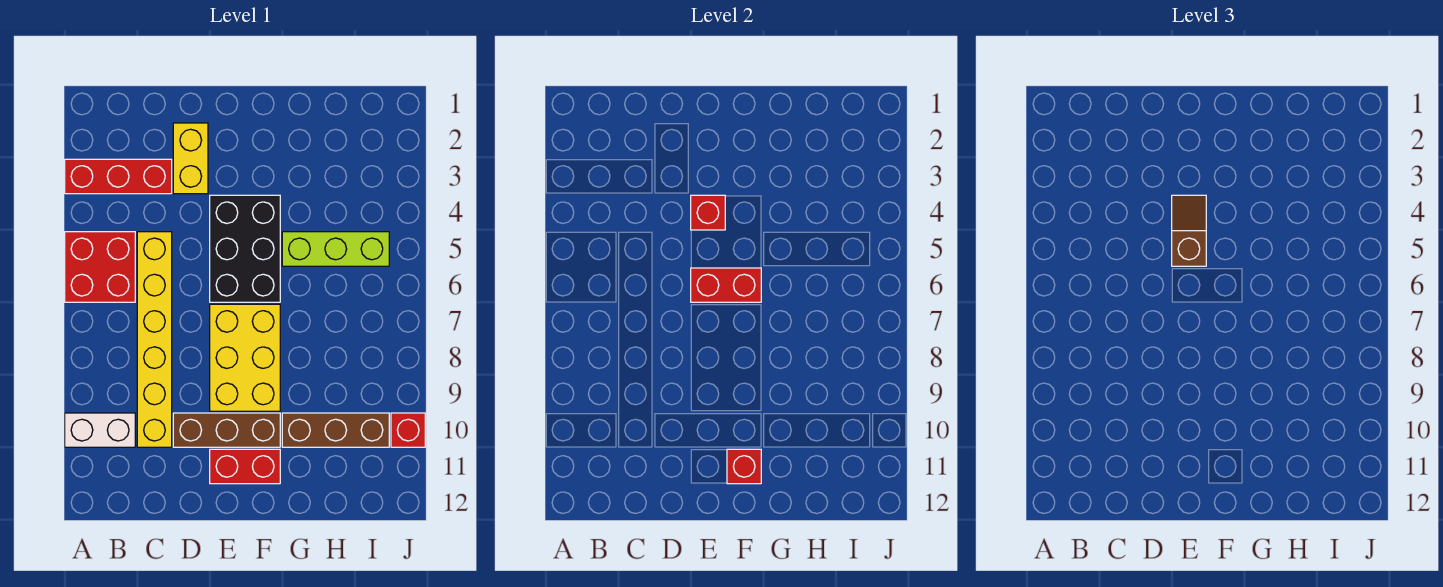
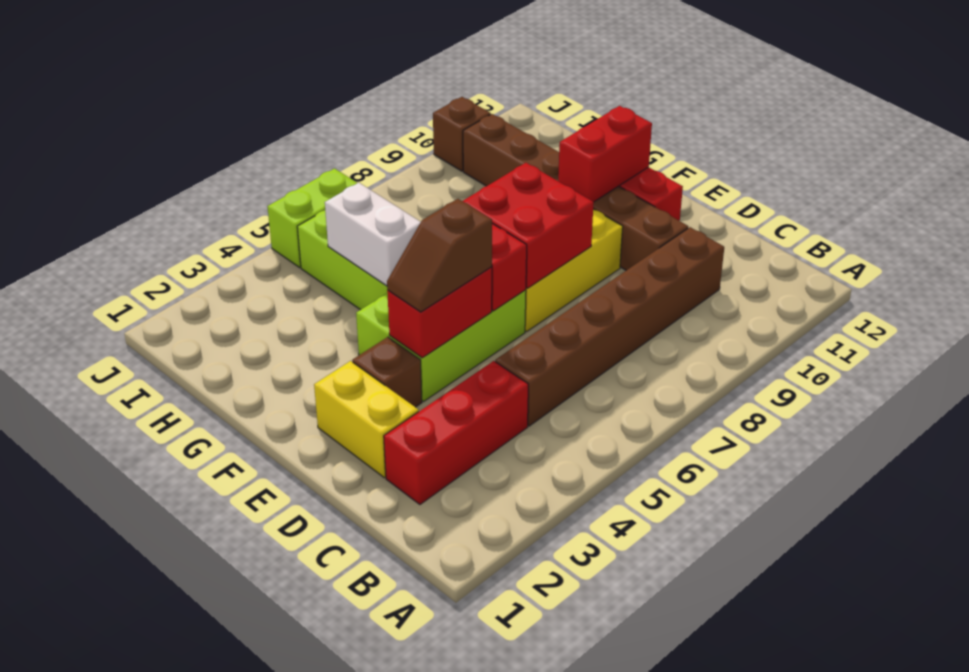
red 1x3 brick [65,159,172,194] -> red 1x3 brick turned to [384,361,528,504]
red 2x2 brick [65,232,135,302] -> red 2x2 brick moved to [463,163,594,288]
white 1x2 brick [65,413,135,447] -> white 1x2 brick moved to [325,183,421,286]
yellow 1x6 brick [137,232,172,447] -> brown 1x6 brick [495,227,724,426]
yellow 1x2 brick [173,123,208,194] -> yellow 1x2 brick turned to [314,361,419,478]
none -> brown 1x1 brick [352,337,422,407]
black 2x3 brick [210,195,280,302] -> lime 2x3 brick [356,290,526,401]
red 1x1 brick [691,195,725,230] -> red 1x2 brick [387,267,492,358]
red 1x1 brick [727,449,761,484] -> red 1x2 brick [558,106,652,202]
none -> lime 1x2 brick [267,168,357,267]
red 1x1 brick [391,413,425,447] -> brown 1x1 brick [433,97,491,171]

